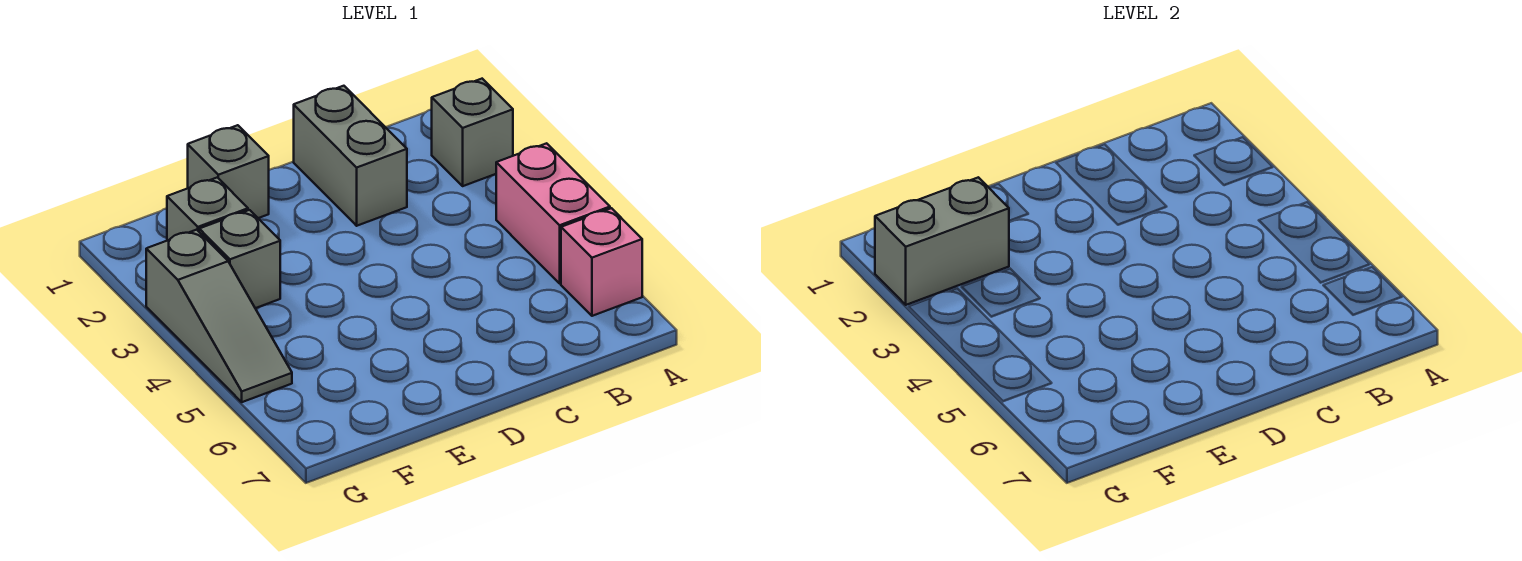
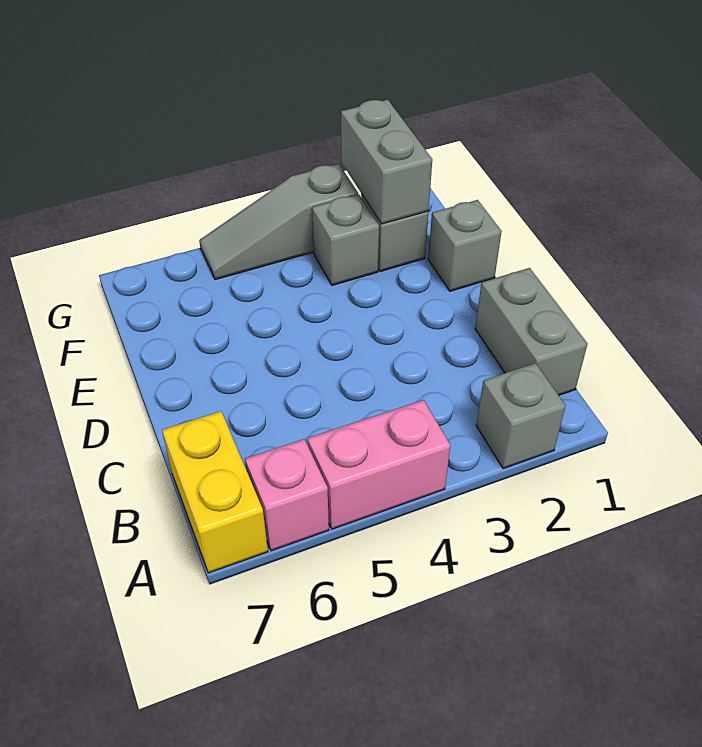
none -> yellow 1x2 brick [162,411,268,573]
grey 1x2 brick [294,86,407,226] -> grey 1x2 brick turned to [475,268,587,395]

